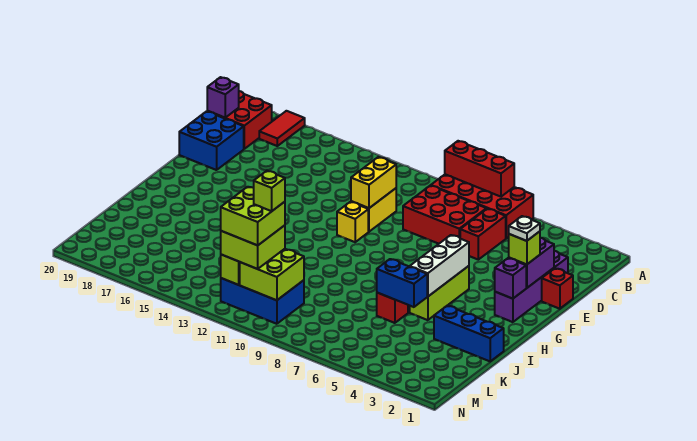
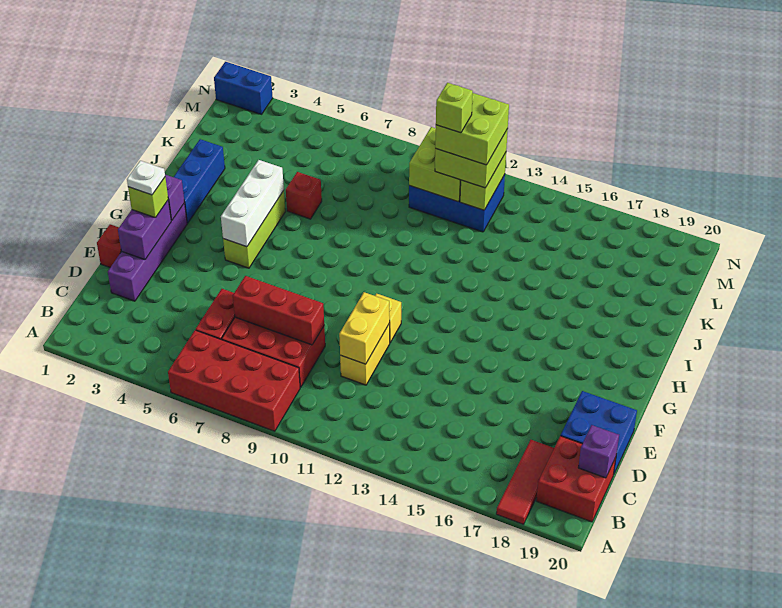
red 1x3 brick [445,141,514,197] -> red 1x3 brick moved to [233,276,324,345]
red 1x2 tile [259,111,305,146] -> red 1x3 tile [496,440,554,524]
blue 1x3 brick [434,306,504,361] -> blue 1x3 brick turned to [174,139,225,223]
blue 1x2 brick [377,259,427,307] -> blue 1x2 brick moved to [214,62,273,114]

